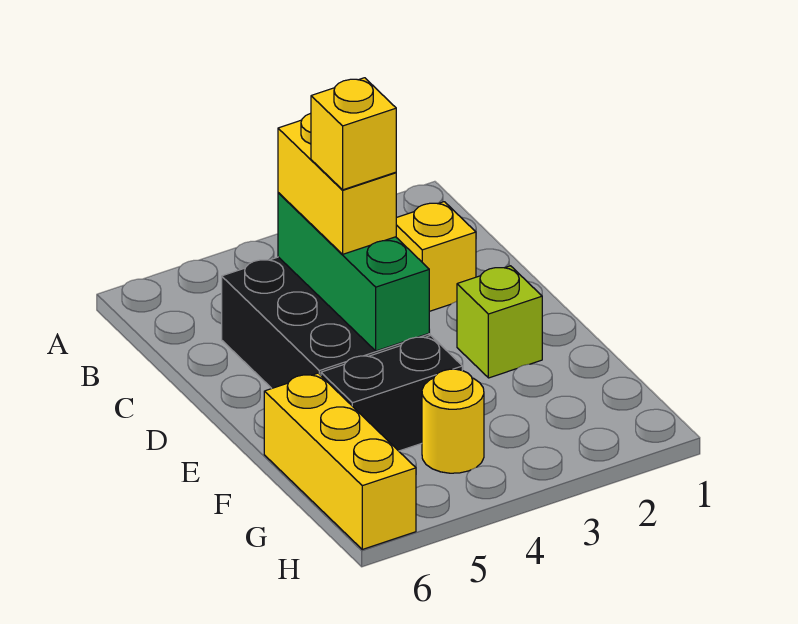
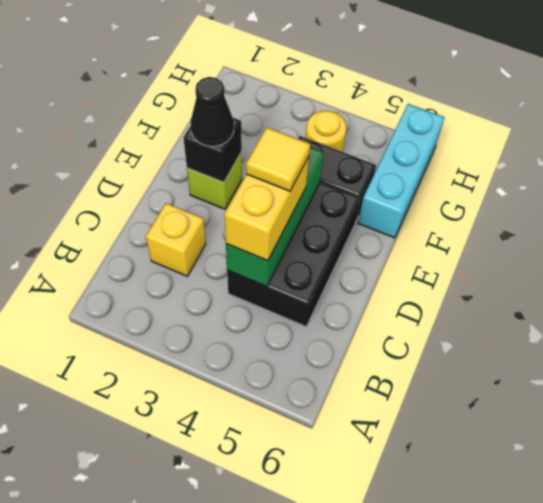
yellow 1x1 brick [311,78,396,190] -> yellow 1x1 tile [246,127,310,191]
none -> black 1x1 brick [184,118,242,182]
none -> black 1x1 cone [191,77,234,146]
yellow 1x3 brick [264,373,416,549] -> cyan 1x3 brick [358,104,445,238]

